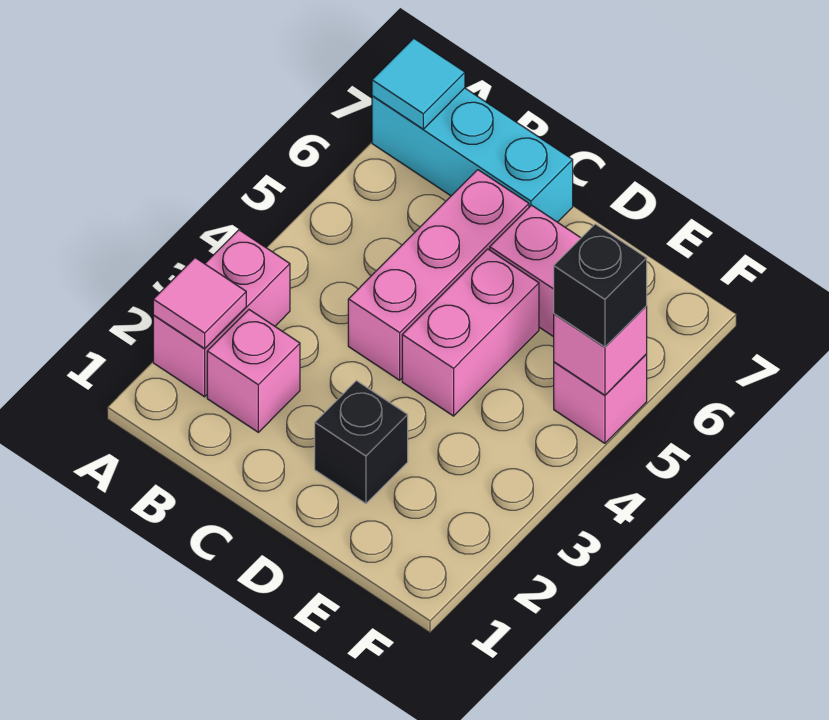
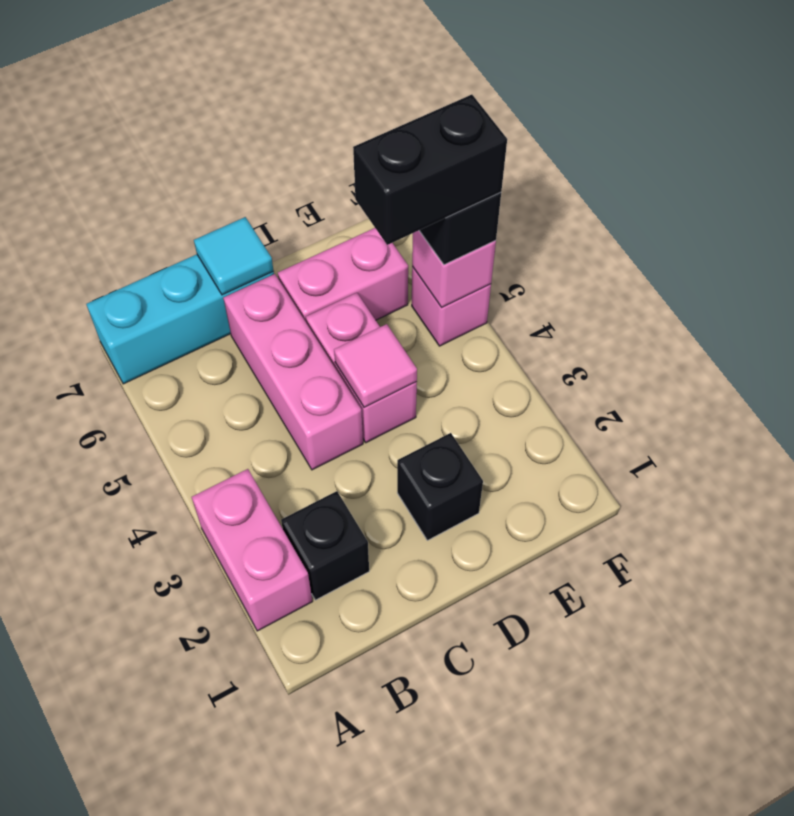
pink 1x1 tile [153,258,246,348] -> pink 1x1 tile moved to [334,324,417,408]
cyan 1x1 tile [372,38,465,129] -> cyan 1x1 tile moved to [194,217,273,295]
pink 1x1 brick [207,310,300,432] -> black 1x1 brick [281,491,369,600]
none -> black 1x2 brick [353,95,507,245]

